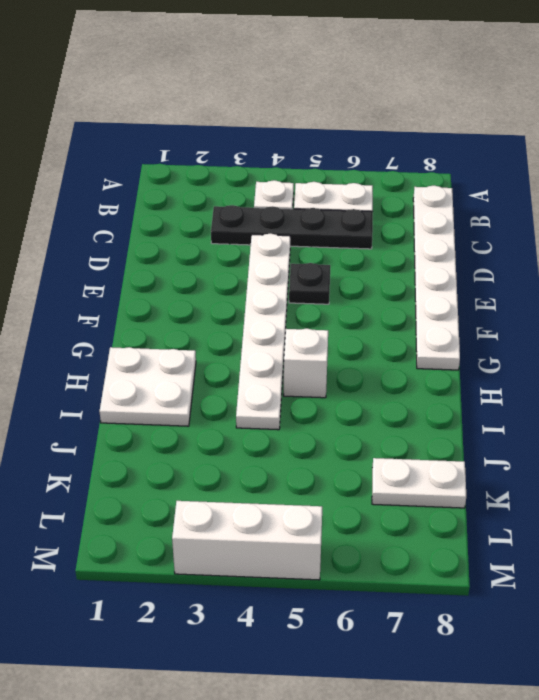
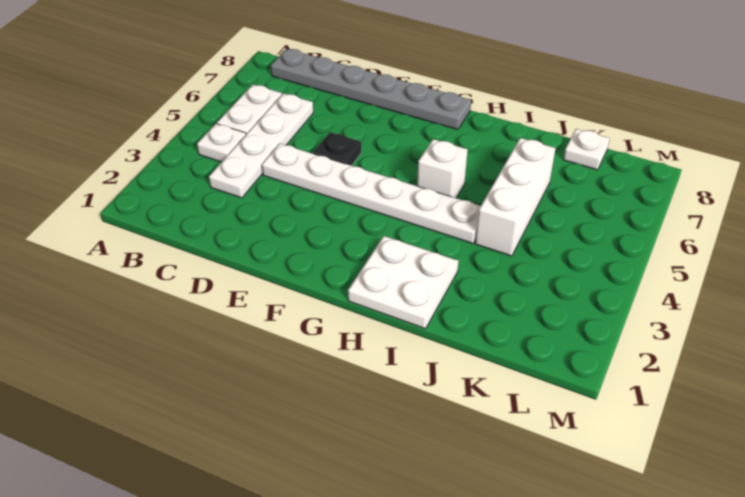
white 1x6 plate [413,186,460,370] -> grey 1x6 plate [271,49,471,130]
black 1x4 plate [211,205,373,249] -> white 1x4 plate [209,93,313,198]
white 1x2 plate [372,458,466,508] -> white 1x1 plate [563,129,610,170]
white 1x3 brick [172,501,322,580] -> white 1x3 brick moved to [475,138,556,256]

